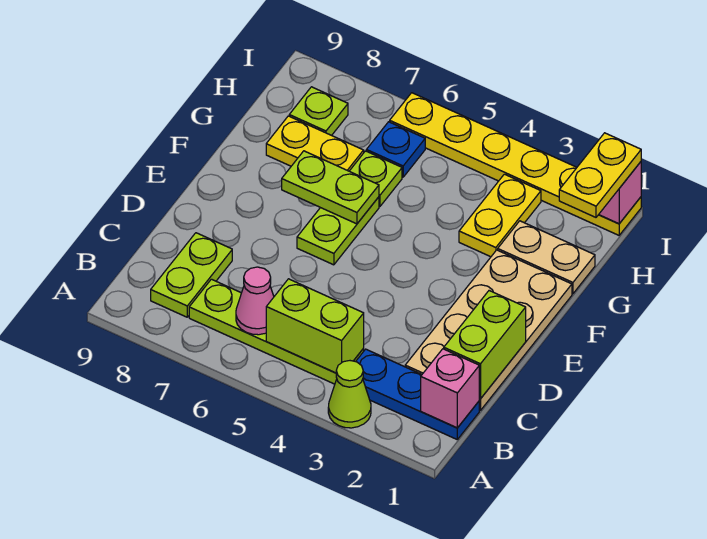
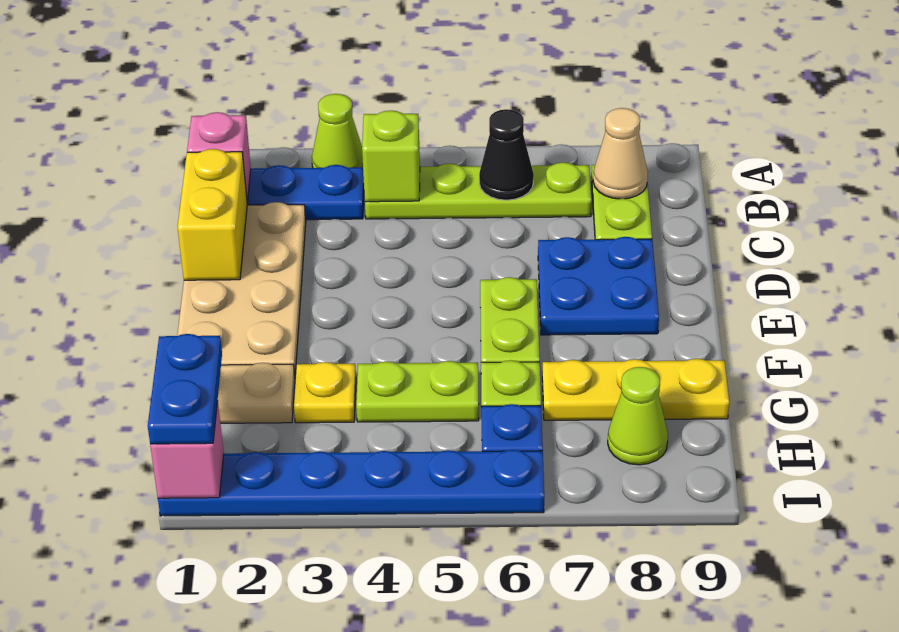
lime 1x2 brick [266,279,364,373] -> lime 1x1 brick [362,111,420,202]
pink 1x1 cone [236,267,274,335] -> black 1x1 cone [479,109,534,200]
none -> tan 1x1 cone [593,108,648,199]
lime 1x2 brick [444,291,526,399] -> yellow 1x2 brick [178,149,247,280]
none -> blue 2x2 plate [538,237,659,335]
lime 1x2 plate [282,151,379,224] -> lime 1x2 plate moved to [356,361,479,422]
yellow 1x2 plate [459,174,541,257] -> yellow 1x1 plate [294,362,356,423]
yellow 1x2 plate [266,116,364,171] -> yellow 1x3 plate [542,359,729,420]
yellow 1x2 plate [559,133,641,217] -> blue 1x2 plate [148,334,222,444]
lime 1x1 plate [289,87,348,136] -> lime 1x1 cone [608,367,668,465]
yellow 1x6 plate [390,93,641,235] -> blue 1x6 plate [158,450,544,516]

